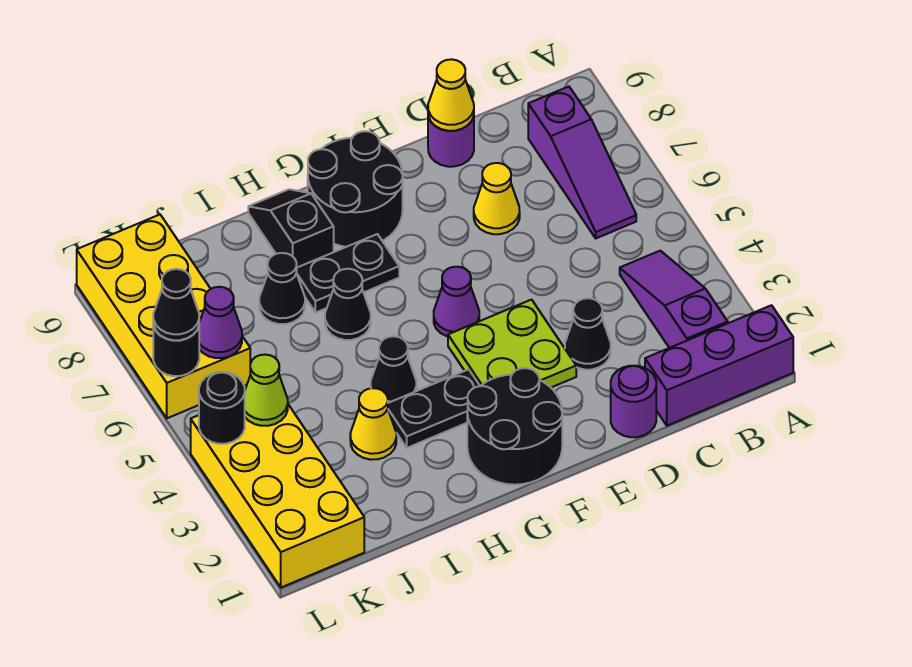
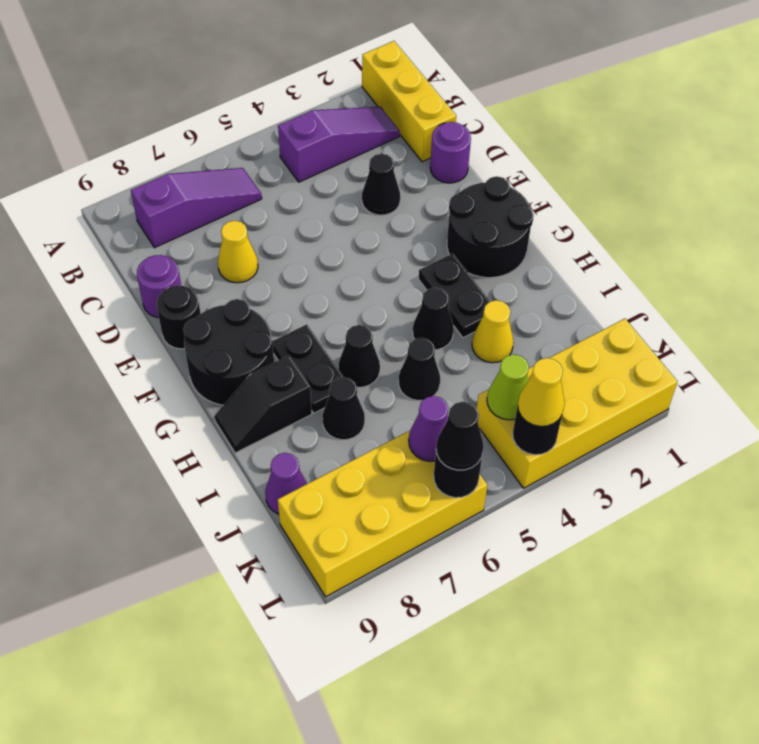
purple 1x3 brick [645,305,793,426] -> yellow 1x3 brick [362,41,456,162]
purple 1x3 slope [620,251,728,348] -> purple 1x3 slope turned to [278,107,400,182]
yellow 1x1 cone [428,59,474,131] -> yellow 1x1 cone moved to [518,358,565,426]
lime 2x2 plate [448,300,576,387] -> none
none -> black 1x1 round brick [157,286,201,349]
purple 1x1 cone [434,267,479,337] -> purple 1x1 cone moved to [265,453,307,514]
none -> black 1x1 cone [398,338,440,401]

